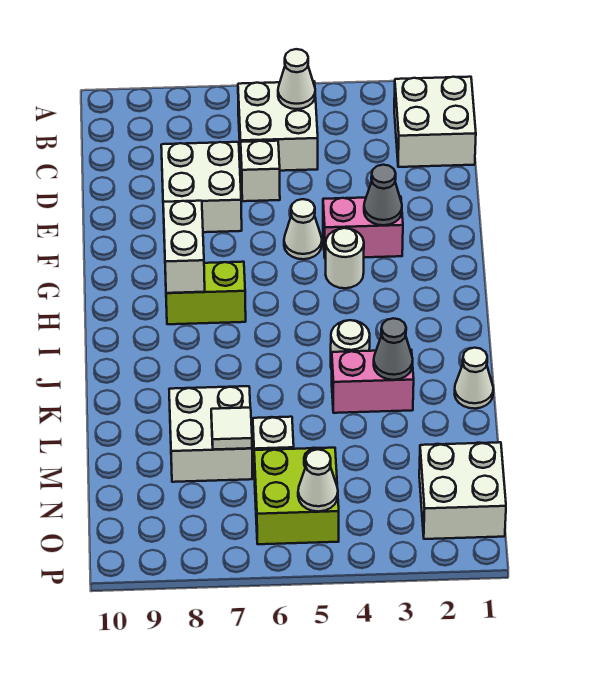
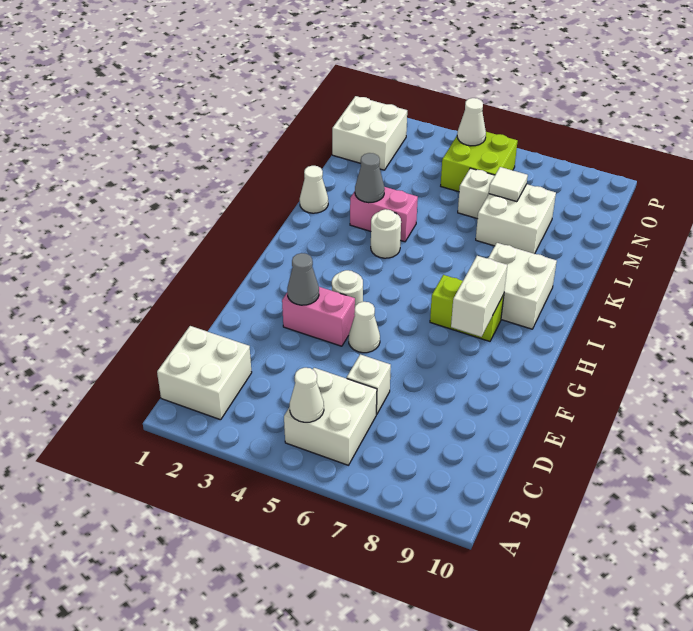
white 2x2 brick [161,142,242,232] -> white 2x2 brick moved to [488,243,557,329]

